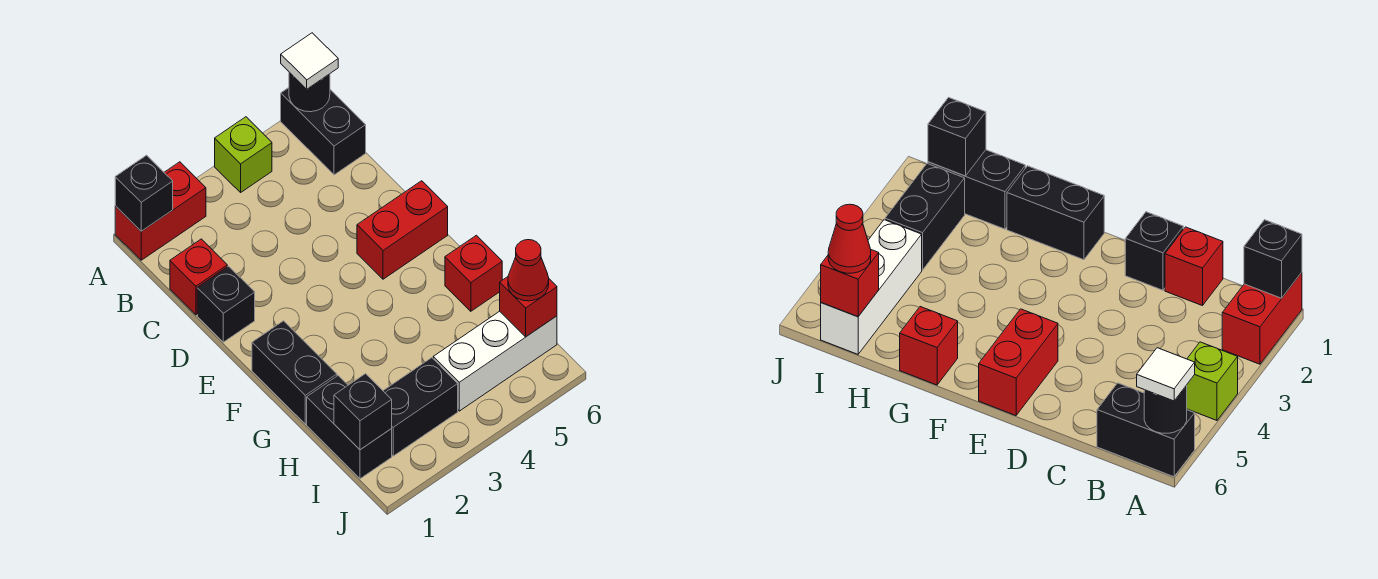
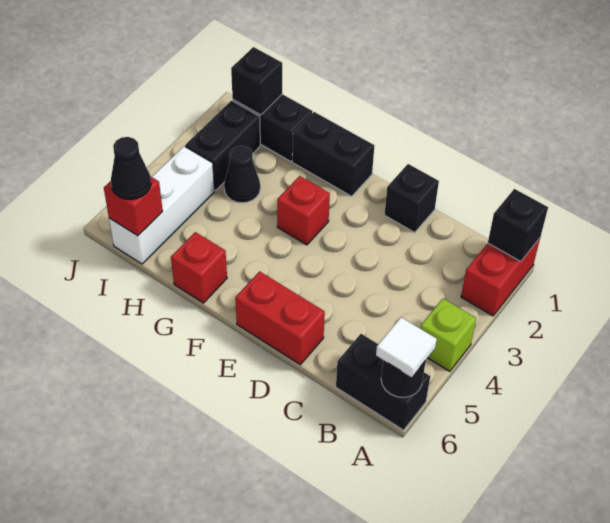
red 1x1 brick [170,239,227,315] -> red 1x1 brick moved to [277,176,330,245]
red 1x2 brick [357,181,448,279] -> red 1x2 brick turned to [235,271,325,365]
none -> black 1x1 cone [224,146,260,203]
red 1x1 cone [508,240,549,301] -> black 1x1 cone [111,137,151,200]

